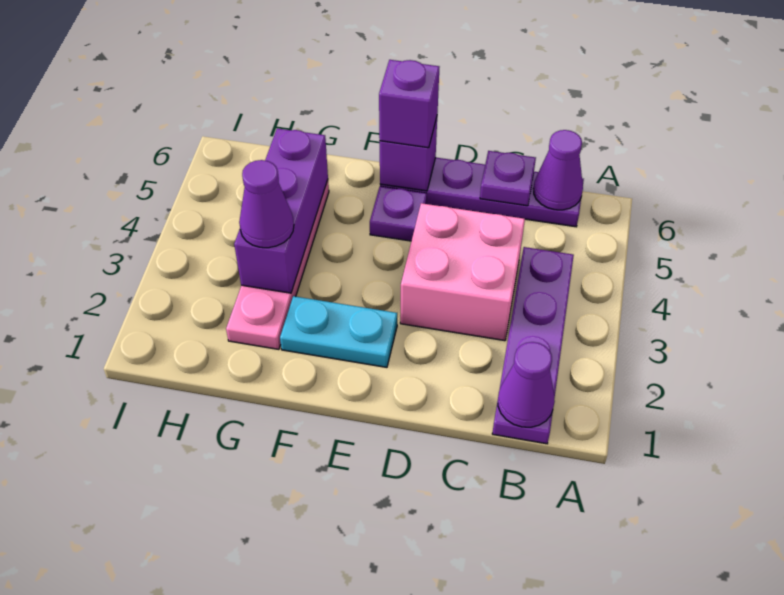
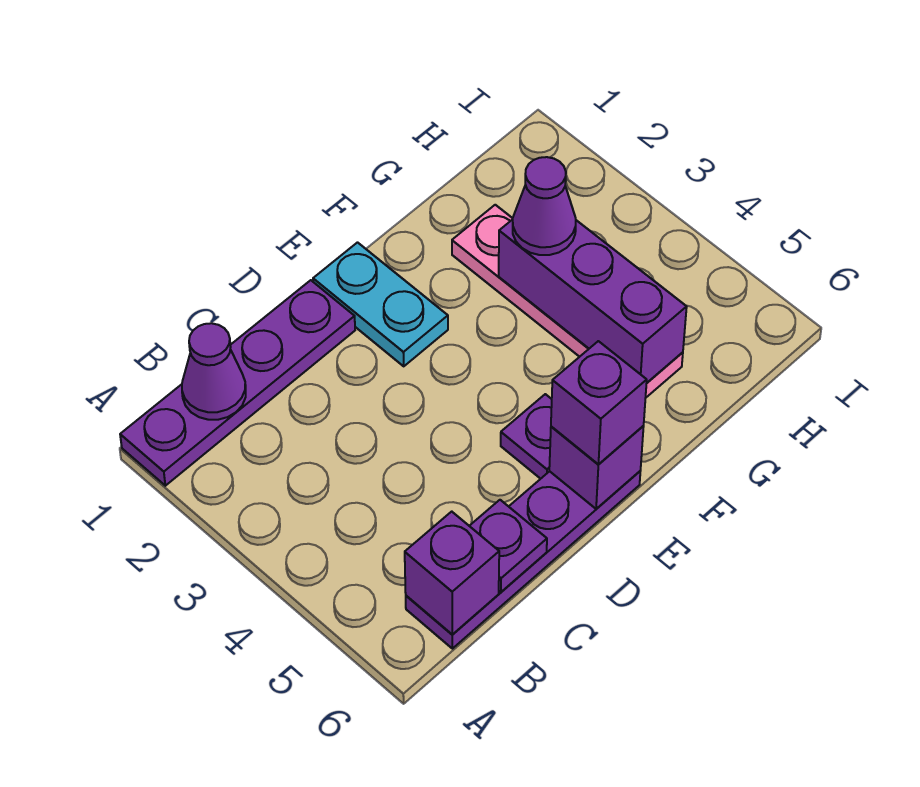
purple 1x4 plate [492,247,574,444] -> purple 1x4 plate turned to [120,280,355,486]
purple 1x1 cone [533,130,583,210] -> purple 1x1 brick [405,512,499,635]
pink 2x2 brick [400,203,525,341] -> none
cyan 1x2 plate [280,296,397,367] -> cyan 1x2 plate turned to [313,243,448,366]

